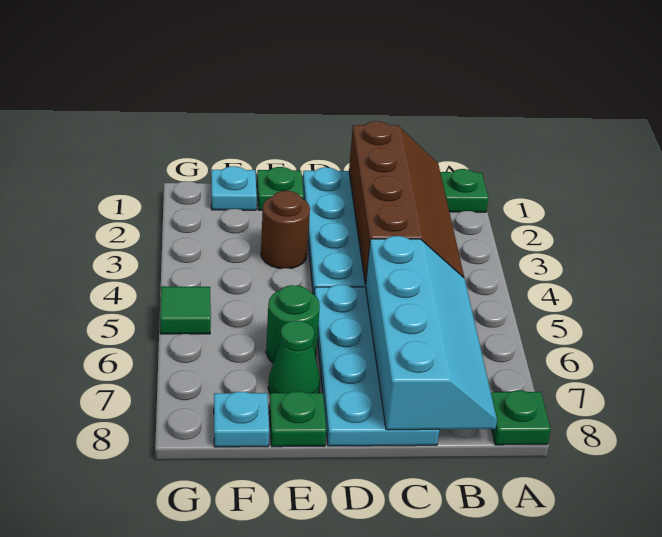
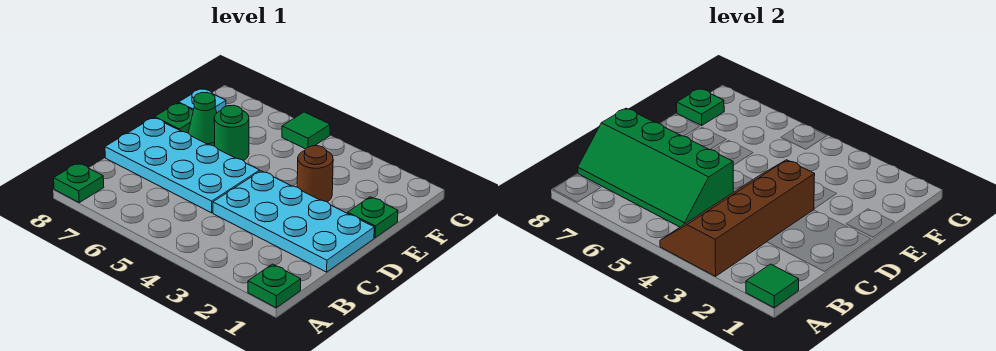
none -> green 1x1 tile [746,264,799,308]
brown 2x4 slope [349,121,464,285] -> brown 2x4 slope turned to [660,160,815,276]
cyan 2x4 slope [366,236,497,430] -> green 2x4 slope [578,108,733,227]
cyan 1x1 plate [211,166,257,210] -> none
none -> green 1x1 plate [677,89,724,125]

